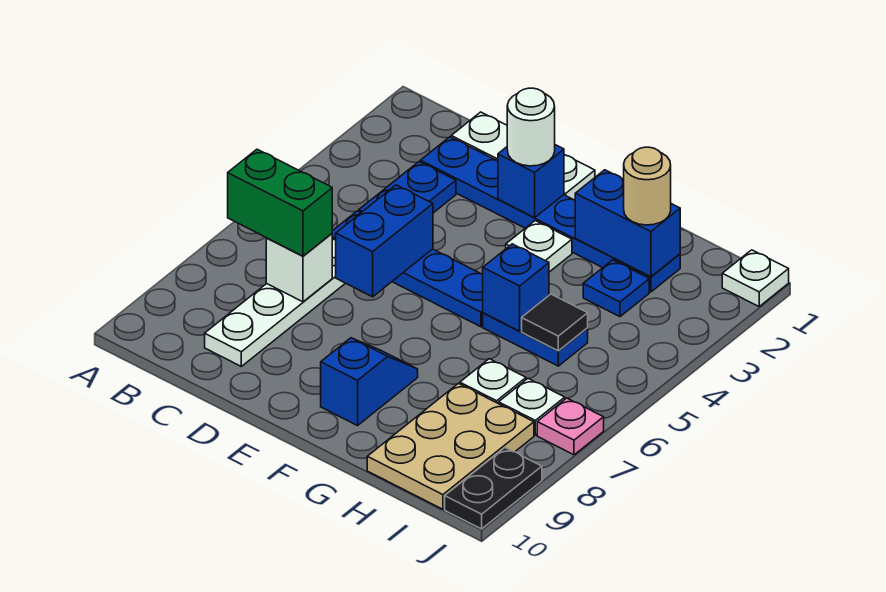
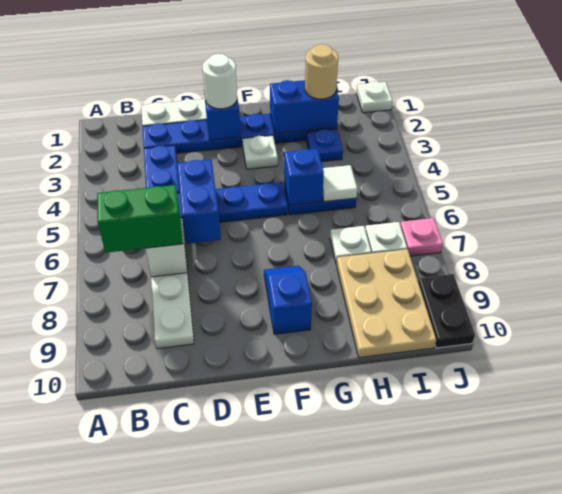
black 1x1 tile [522,294,588,351] -> white 1x1 tile [322,165,357,202]

